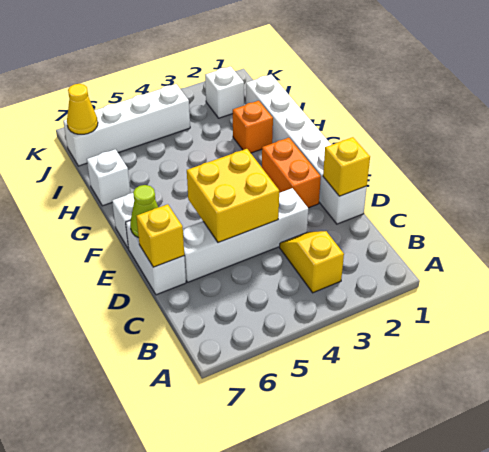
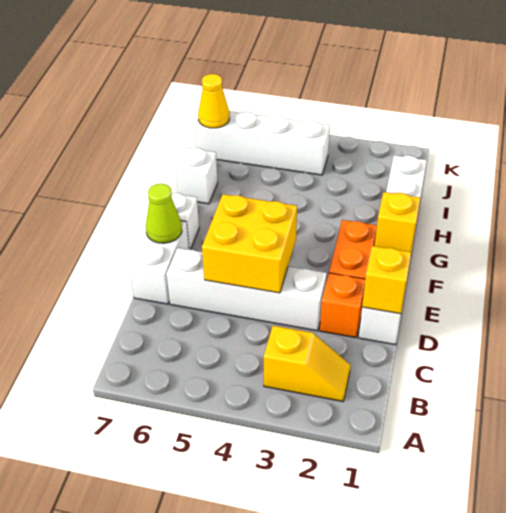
yellow 1x2 slope [280,231,344,293] -> yellow 1x2 slope turned to [264,326,351,401]
yellow 1x1 brick [136,204,184,267] -> yellow 1x1 brick moved to [375,192,421,252]
orange 1x1 brick [233,101,273,153] -> orange 1x1 brick moved to [320,273,365,338]
white 1x1 brick [205,66,244,118] -> none

